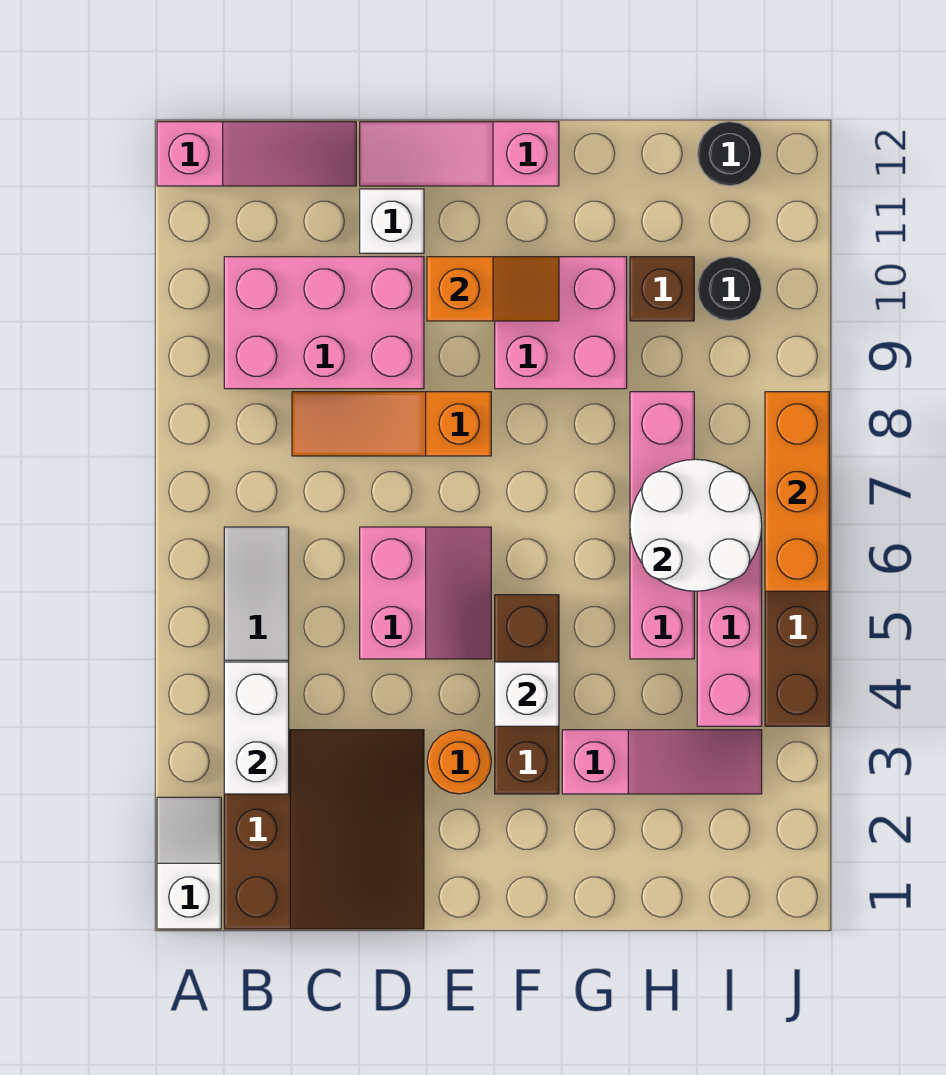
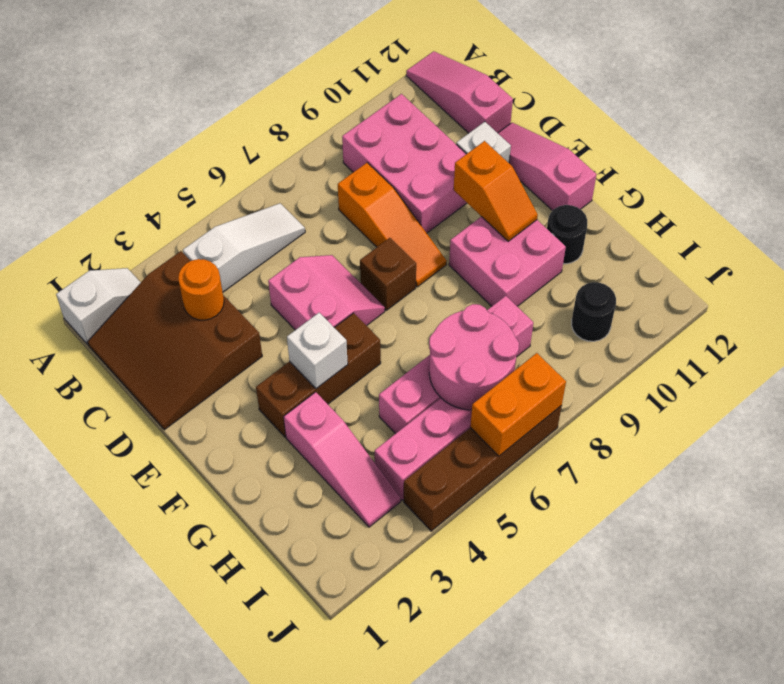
pink 1x3 slope [157,122,356,186] -> pink 1x3 slope turned to [406,51,513,133]
brown 3x3 slope [224,730,424,929] -> brown 3x3 slope turned to [88,251,262,430]
white 1x2 brick [224,662,289,794] -> none
orange 1x3 slope [292,392,491,456] -> orange 1x3 slope turned to [338,163,446,287]
pink 2x2 slope [360,527,491,659] -> pink 2x2 slope turned to [268,255,385,330]
orange 1x1 round brick [427,730,491,794] -> orange 1x1 round brick moved to [178,259,224,320]
white 2x2 round brick [630,459,762,591] -> pink 2x2 round brick [429,304,519,410]
brown 1x1 brick [630,257,694,321] -> brown 1x1 brick moved to [360,238,416,310]
black 1x1 round brick [697,122,762,186] -> black 1x1 round brick moved to [547,205,587,264]
orange 1x3 brick [765,392,829,591] -> orange 1x2 brick [470,353,566,456]

